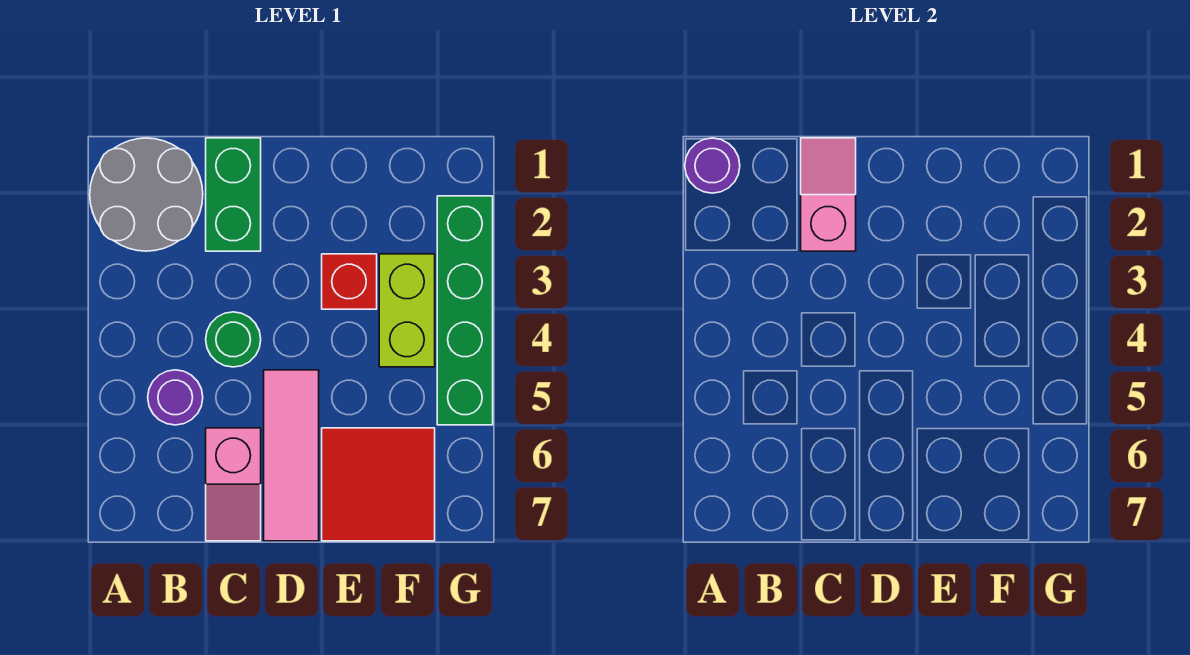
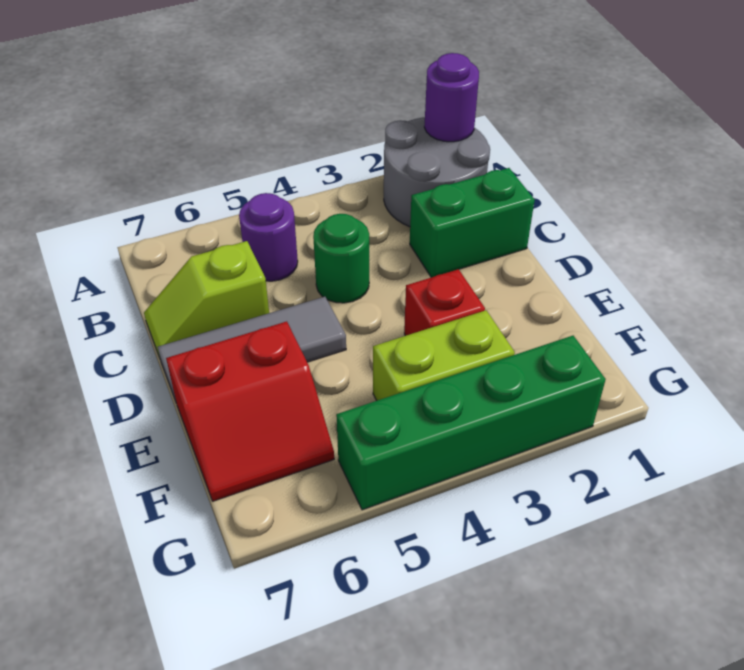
pink 1x2 slope [801,138,856,251] -> none
pink 1x2 slope [206,428,261,541] -> lime 1x2 slope [144,241,269,358]
pink 1x3 tile [264,370,319,541] -> grey 1x3 tile [158,297,346,401]
red 2x2 tile [322,428,435,541] -> red 2x2 slope [166,321,334,501]

